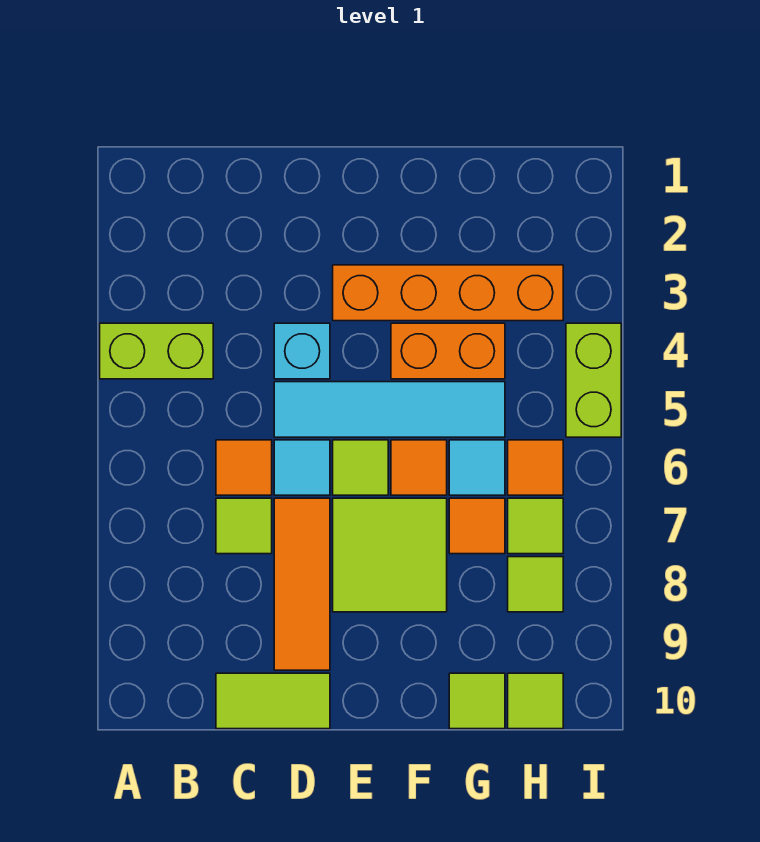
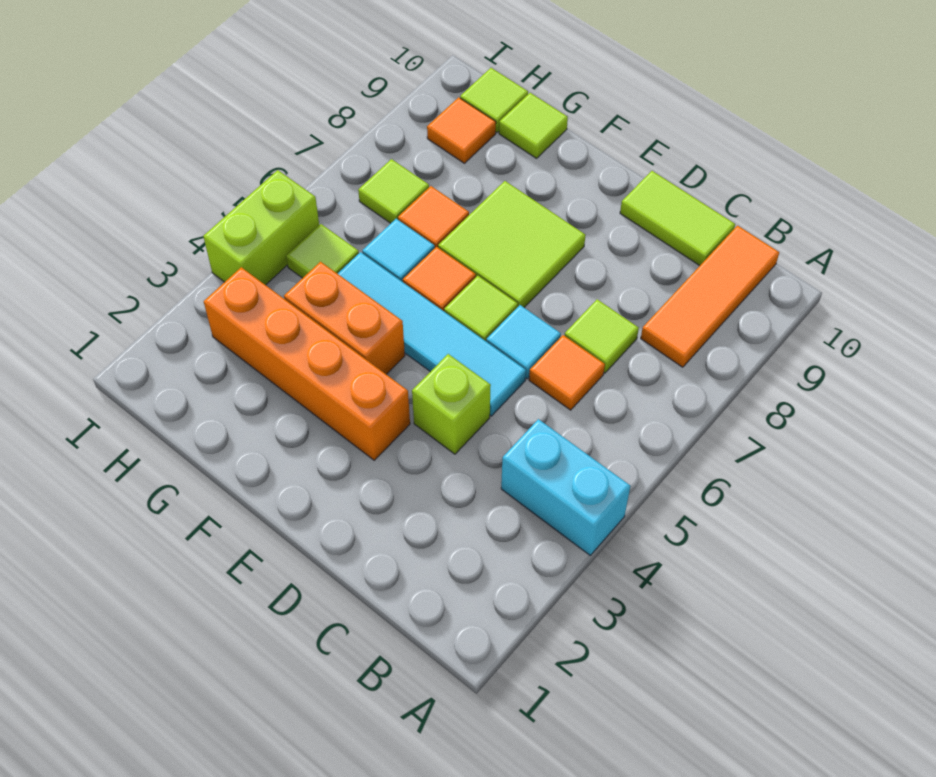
lime 1x2 brick [100,323,213,379] -> cyan 1x2 brick [501,419,630,555]
cyan 1x1 brick [274,323,330,379] -> lime 1x1 brick [412,354,491,454]
orange 1x3 tile [274,498,330,670] -> orange 1x3 tile moved to [641,226,779,367]
orange 1x1 tile [508,440,563,495] -> orange 1x1 tile moved to [427,97,496,163]
lime 1x1 tile [508,557,563,612] -> lime 1x1 tile moved to [286,224,359,278]

